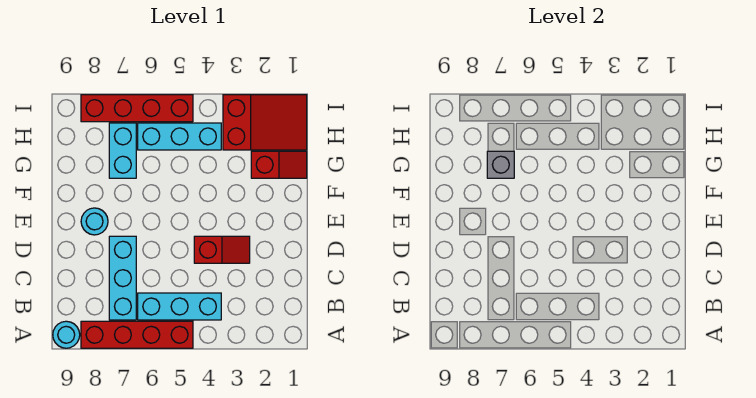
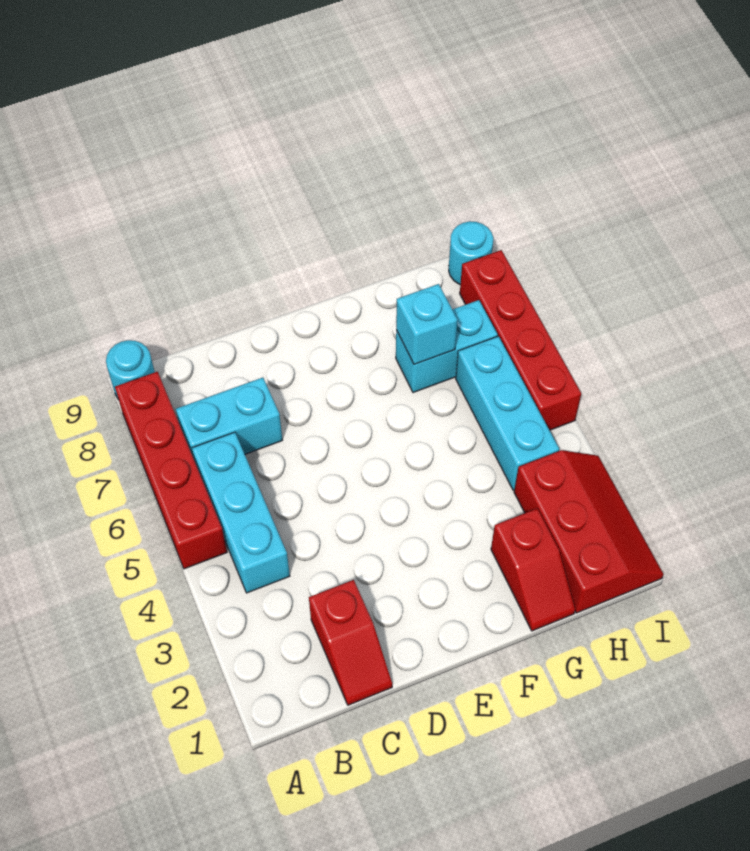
cyan 1x3 brick [109,236,136,320] -> cyan 1x2 brick [176,378,282,458]
red 1x2 slope [194,236,250,263] -> red 1x2 slope moved to [309,580,392,705]
cyan 1x1 round brick [81,208,108,235] -> cyan 1x1 round brick moved to [449,221,493,284]
grey 1x1 brick [487,151,514,178] -> cyan 1x1 brick [396,284,457,364]
red 2x3 slope [223,95,307,150] -> red 2x3 slope turned to [514,450,663,613]

